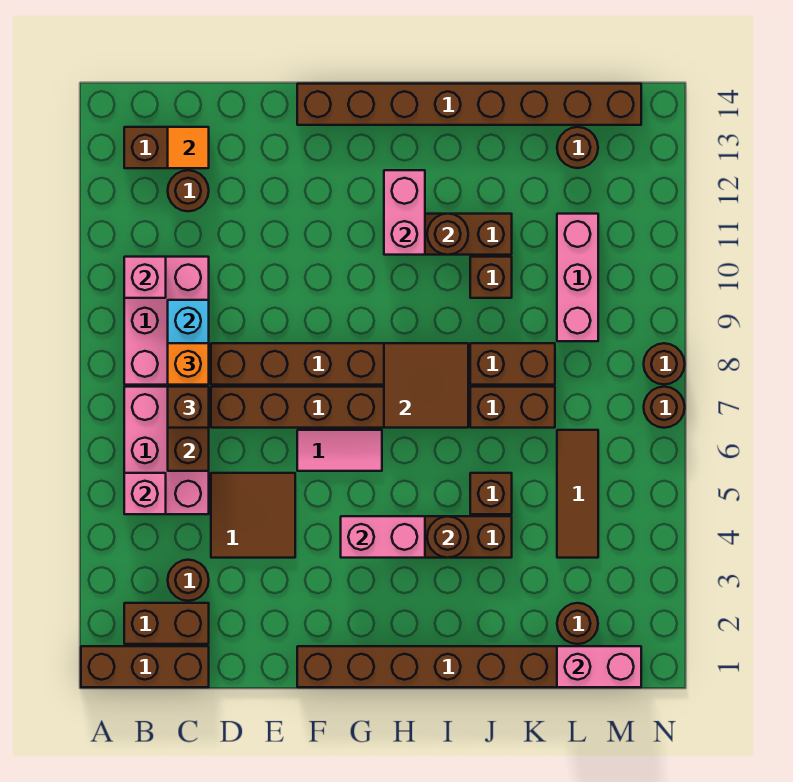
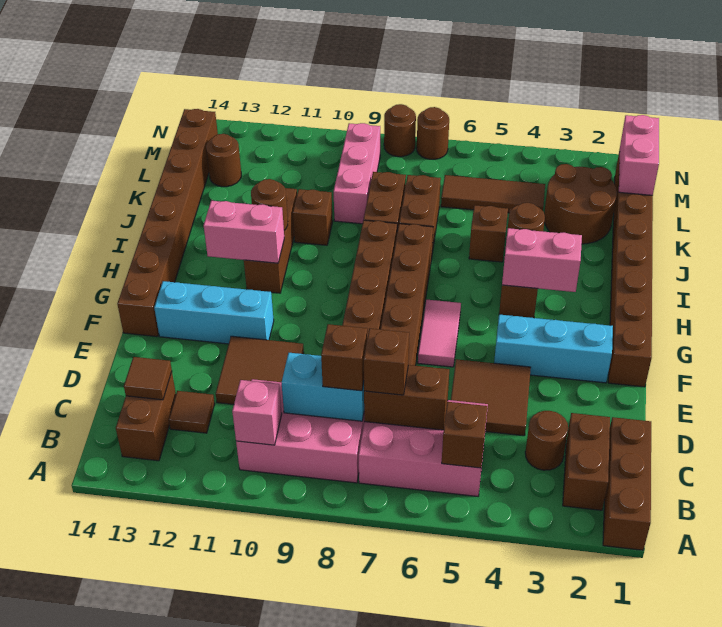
pink 1x1 brick [124,473,166,514] -> brown 1x1 brick [442,402,487,468]
orange 1x1 brick [168,343,209,385] -> brown 1x1 brick [321,324,367,391]
brown 1x1 round brick [168,170,209,211] -> brown 1x1 tile [169,391,215,433]
orange 1x1 tile [168,127,209,168] -> brown 1x1 tile [124,357,172,400]
none -> cyan 1x3 brick [494,315,613,383]
none -> cyan 1x3 brick [154,281,274,344]
pink 1x2 brick [341,516,425,558] -> pink 1x2 brick turned to [502,228,582,292]
brown 2x2 tile [384,343,468,428] -> brown 2x2 tile moved to [216,336,304,404]
brown 1x1 round brick [557,603,598,644] -> brown 2x2 round brick [544,164,617,244]
pink 1x3 brick [557,214,598,341] -> pink 1x3 brick turned to [334,123,380,224]

